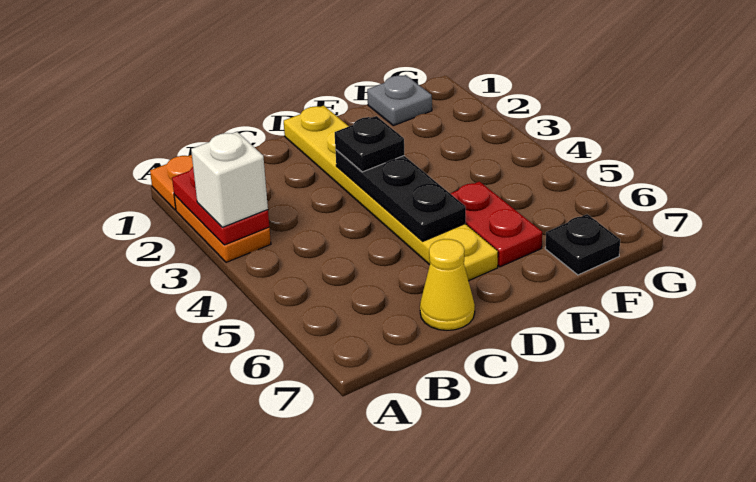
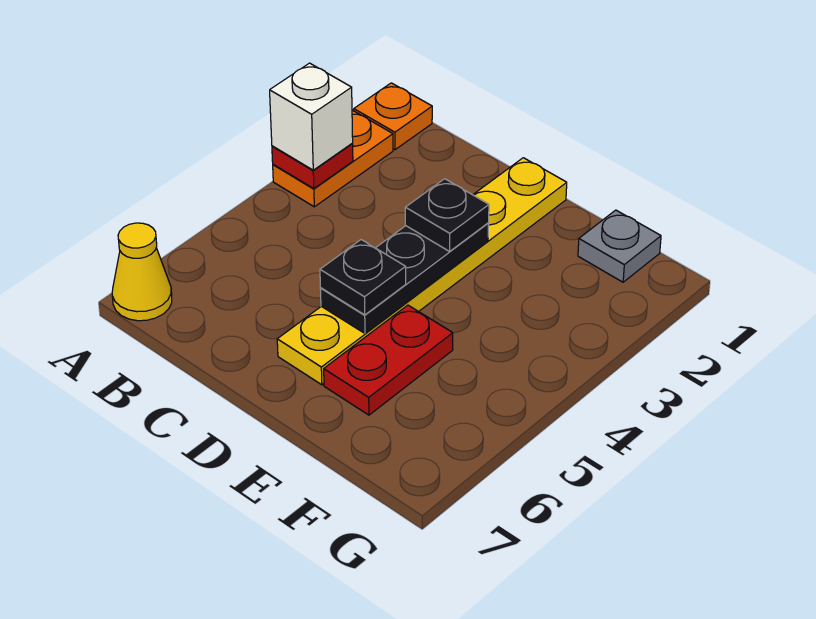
red 1x2 plate [172,167,269,245] -> red 1x1 plate [272,144,353,189]
yellow 1x1 cone [420,239,475,330] -> yellow 1x1 cone moved to [112,223,172,321]
black 1x1 plate [545,214,620,275] -> black 1x1 plate moved to [320,240,406,315]

